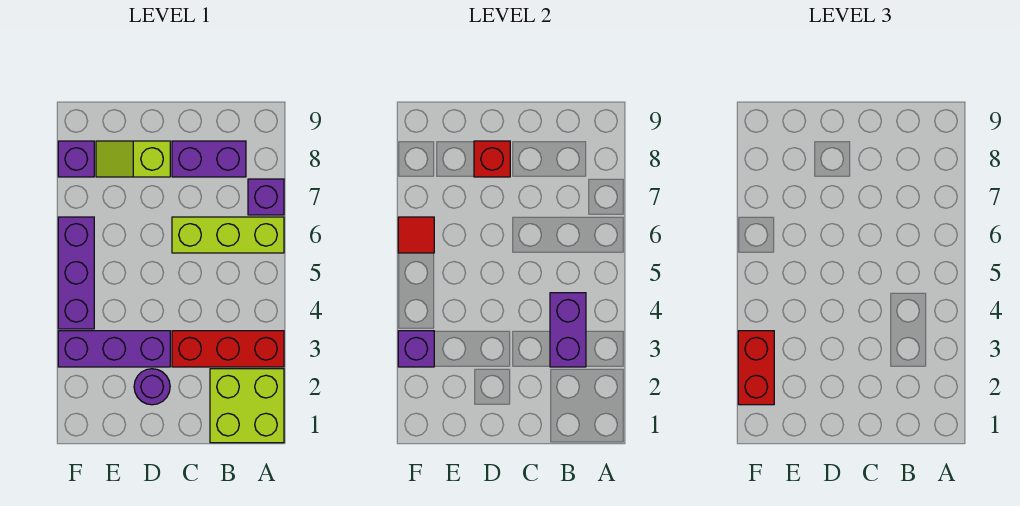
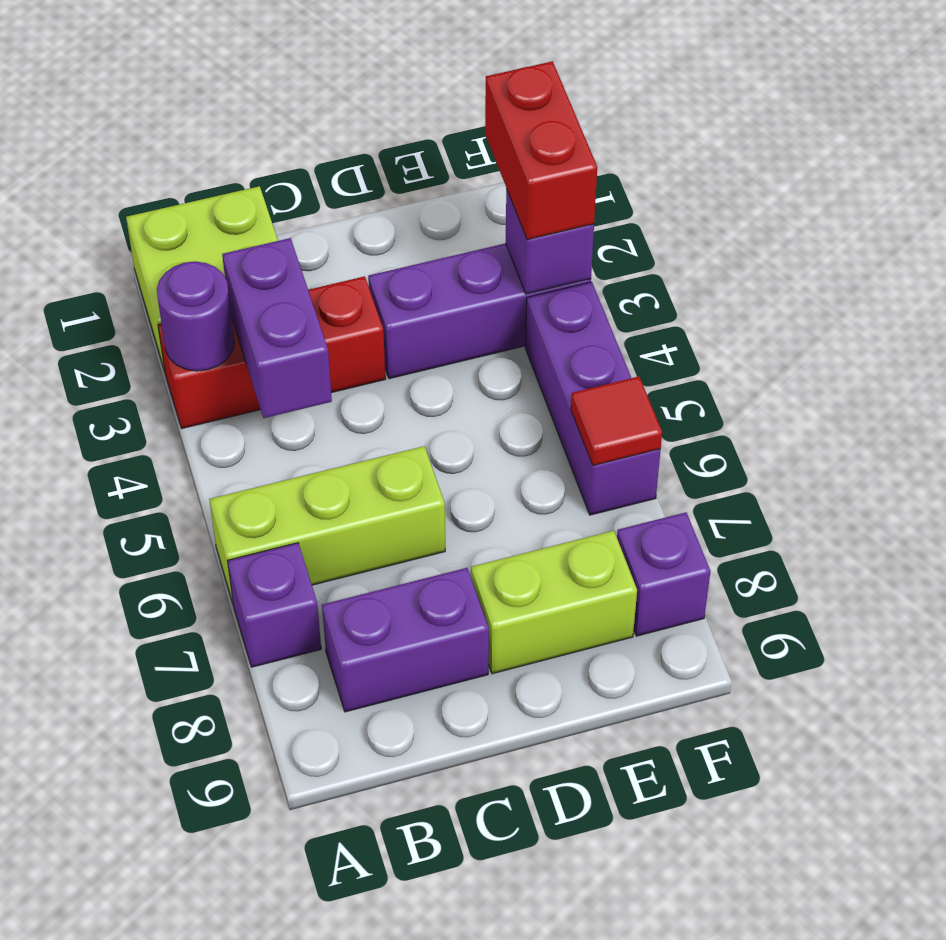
purple 1x1 round brick [134,369,170,405] -> purple 1x1 round brick moved to [157,261,234,371]
lime 1x2 slope [96,141,170,177] -> lime 1x2 brick [471,530,637,674]
red 1x1 brick [474,141,510,177] -> none

